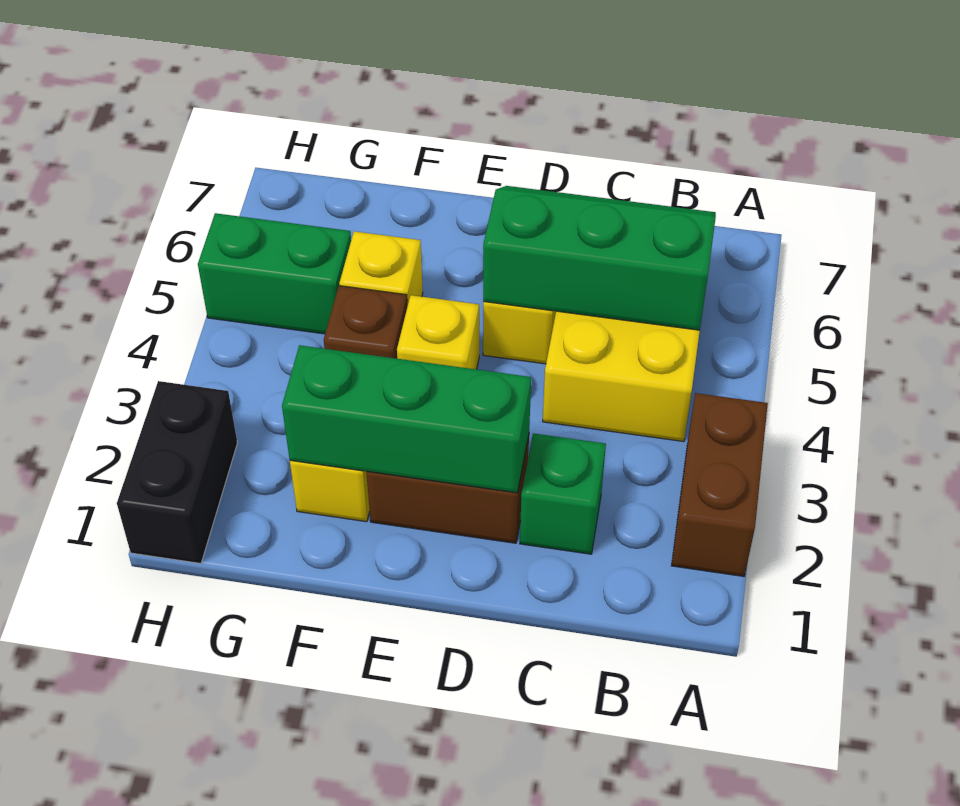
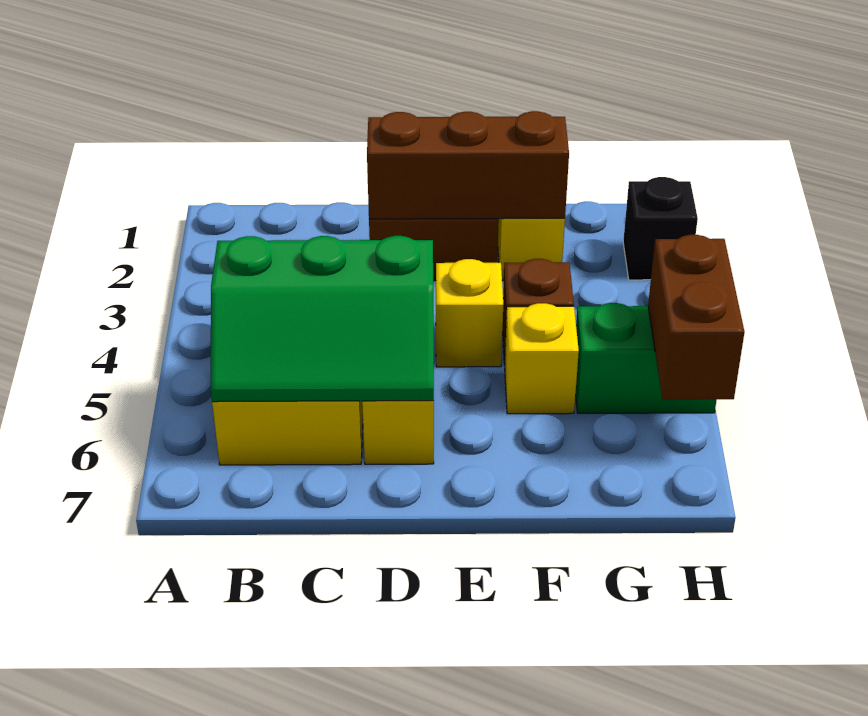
brown 1x2 brick [671,393,768,576] -> brown 1x2 brick moved to [648,235,745,400]
green 1x1 brick [520,433,606,554] -> none
green 1x3 brick [282,345,531,493] -> brown 1x3 brick [367,111,569,219]
black 1x2 brick [117,381,237,563] -> black 1x1 brick [623,177,698,280]

